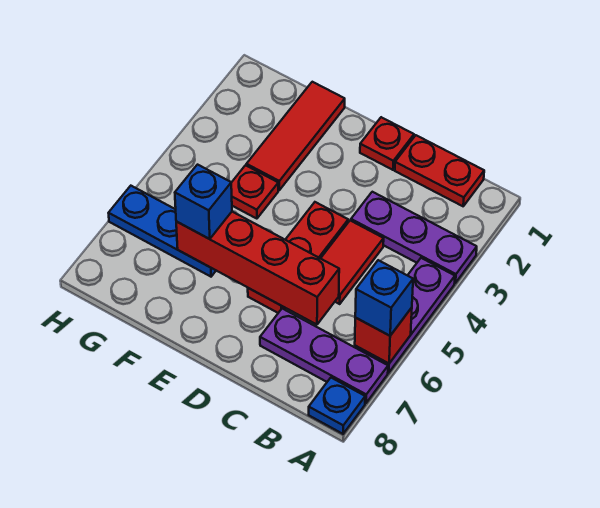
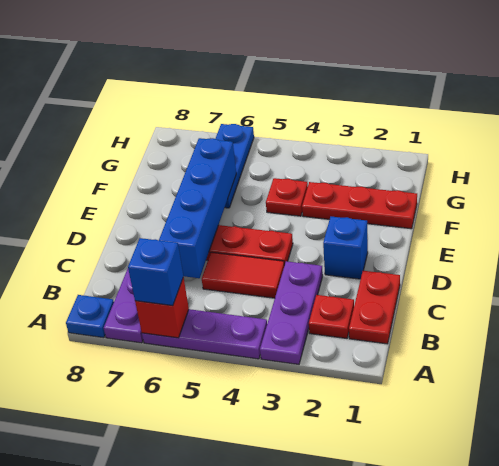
red 1x4 brick [176,212,339,325] -> blue 1x4 brick [159,138,236,278]
red 1x1 plate [360,117,414,170] -> red 1x1 plate moved to [309,295,354,338]
red 1x3 tile [246,82,345,190] -> red 1x3 plate [302,182,417,229]
blue 1x1 brick [175,165,232,239] -> blue 1x1 brick moved to [323,217,368,279]

